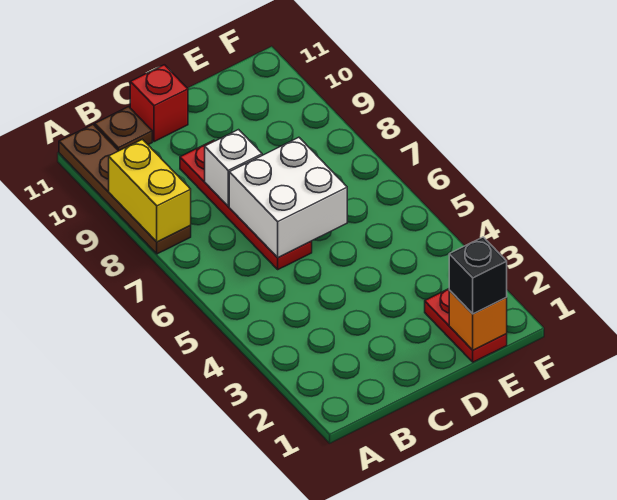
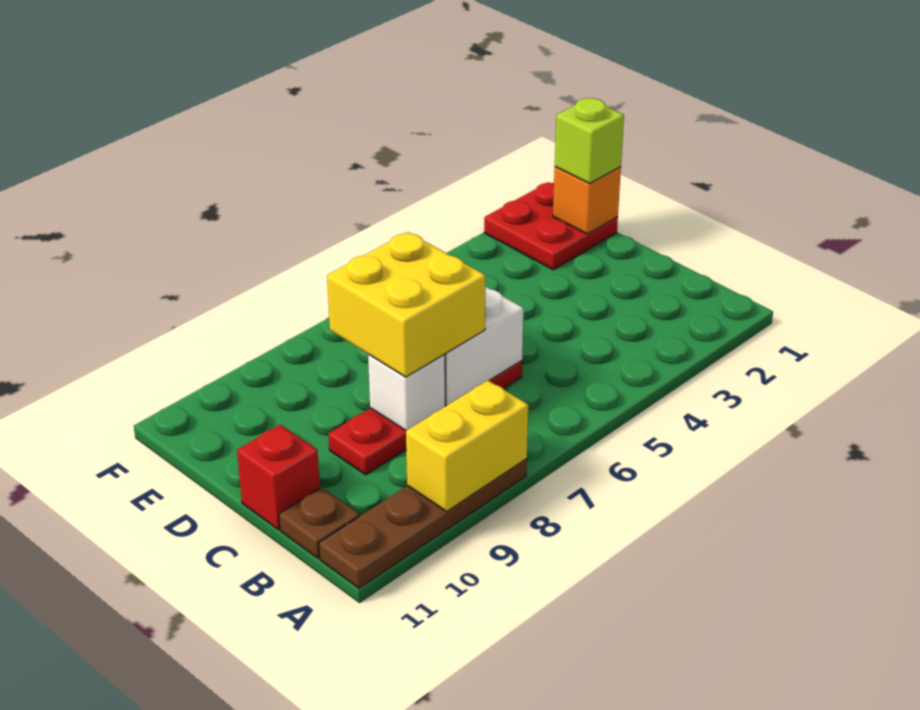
none -> yellow 2x2 brick [327,232,486,377]
red 1x2 plate [425,289,507,362] -> red 2x2 plate [484,182,618,270]
black 1x1 brick [449,237,507,314] -> lime 1x1 brick [555,98,624,183]

